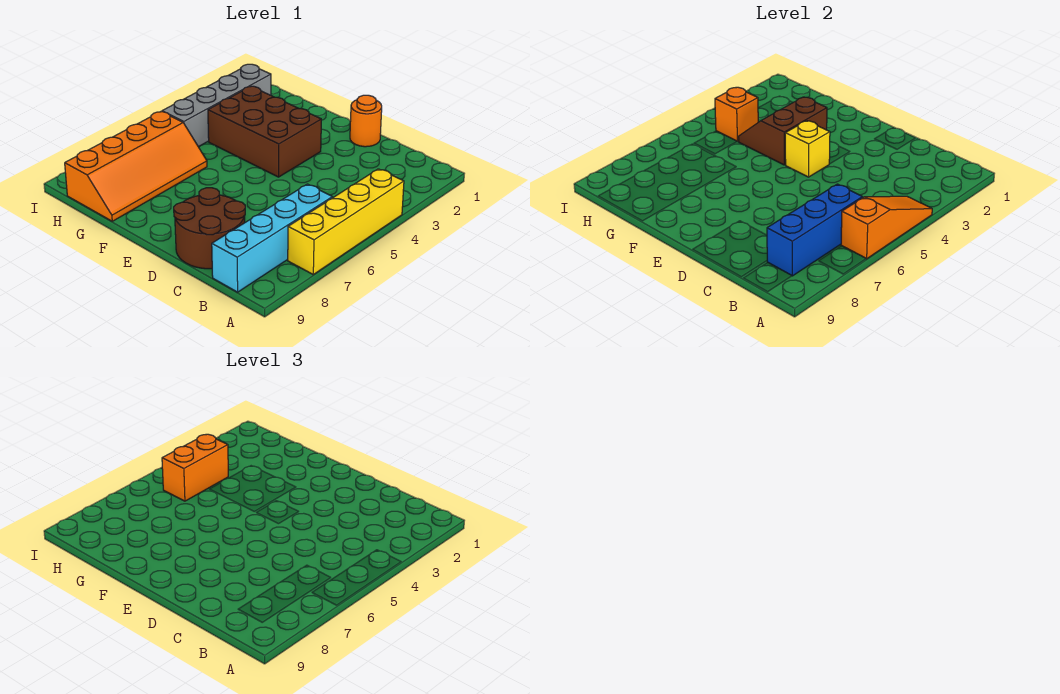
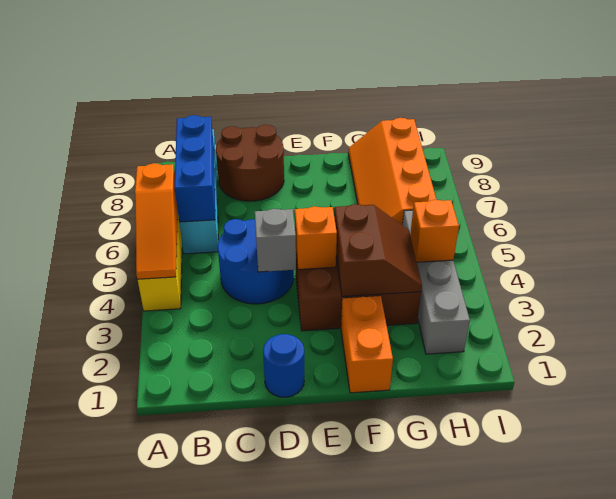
none -> blue 2x2 round brick [218,219,294,304]
orange 1x1 round brick [350,95,382,147] -> blue 1x1 round brick [263,334,304,397]
none -> grey 1x1 brick [255,209,296,272]
yellow 1x1 brick [785,121,830,177] -> orange 1x1 brick [295,206,337,270]
orange 1x2 brick [162,434,228,501] -> orange 1x2 brick moved to [341,296,393,393]

